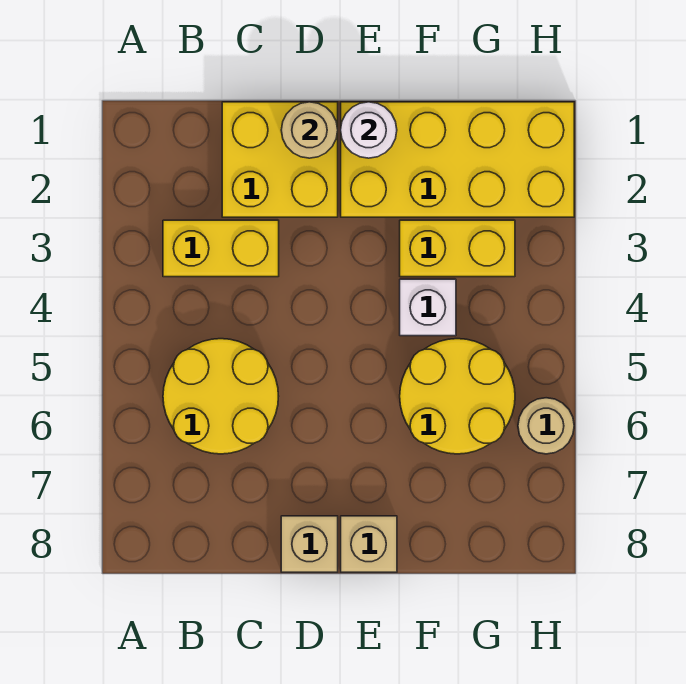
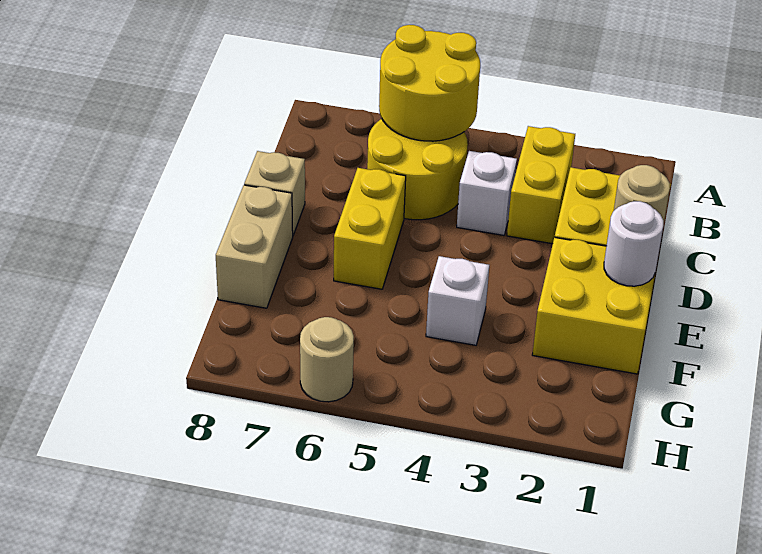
none -> white 1x1 brick [457,151,517,235]
yellow 2x4 brick [341,102,574,217] -> yellow 2x2 brick [532,237,655,374]
tan 1x1 brick [341,516,397,572] -> tan 1x2 brick [216,185,293,308]
yellow 1x2 brick [400,220,515,277] -> yellow 1x2 brick moved to [334,168,406,289]
yellow 2x2 round brick [400,339,515,454] -> yellow 2x2 round brick moved to [379,25,480,141]

